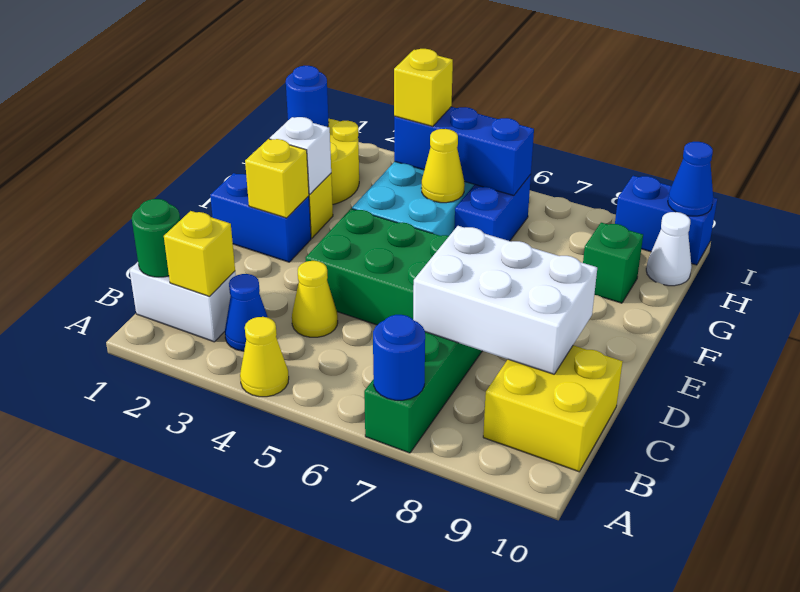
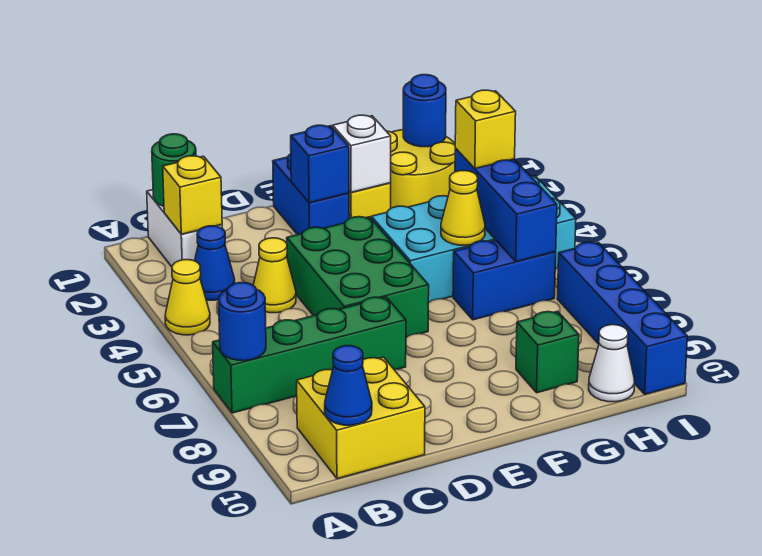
white 2x3 brick [413,226,597,374] -> none
yellow 1x1 brick [245,139,309,218] -> blue 1x1 brick [291,125,349,203]
blue 1x2 brick [615,176,717,265] -> blue 1x4 brick [557,242,687,394]
blue 1x1 cone [668,142,713,216] -> blue 1x1 cone moved to [325,346,372,425]

